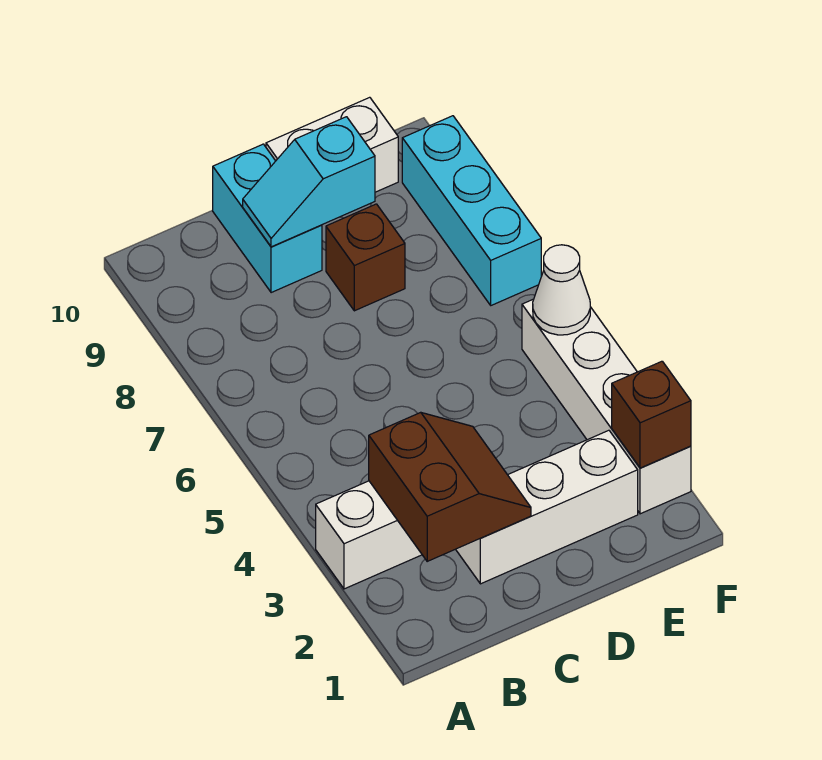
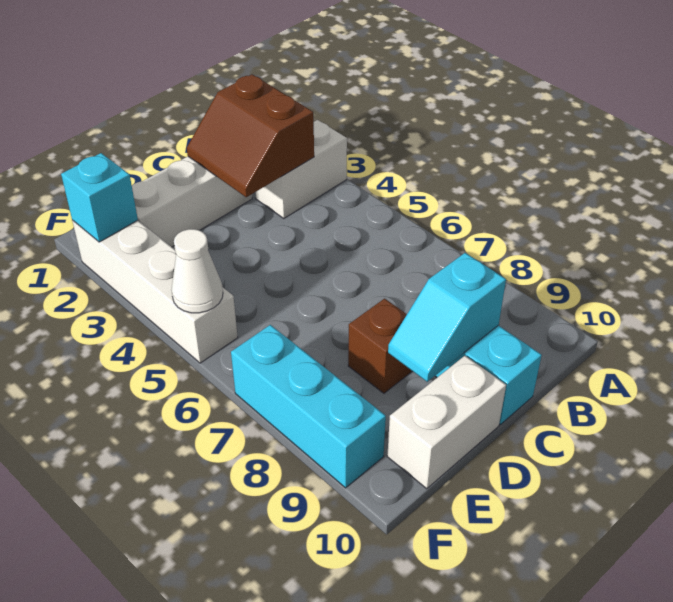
cyan 1x2 slope [243,117,375,247] -> cyan 1x2 slope turned to [388,253,506,382]
brown 1x1 brick [612,361,691,468] -> cyan 1x1 brick [61,153,138,242]

